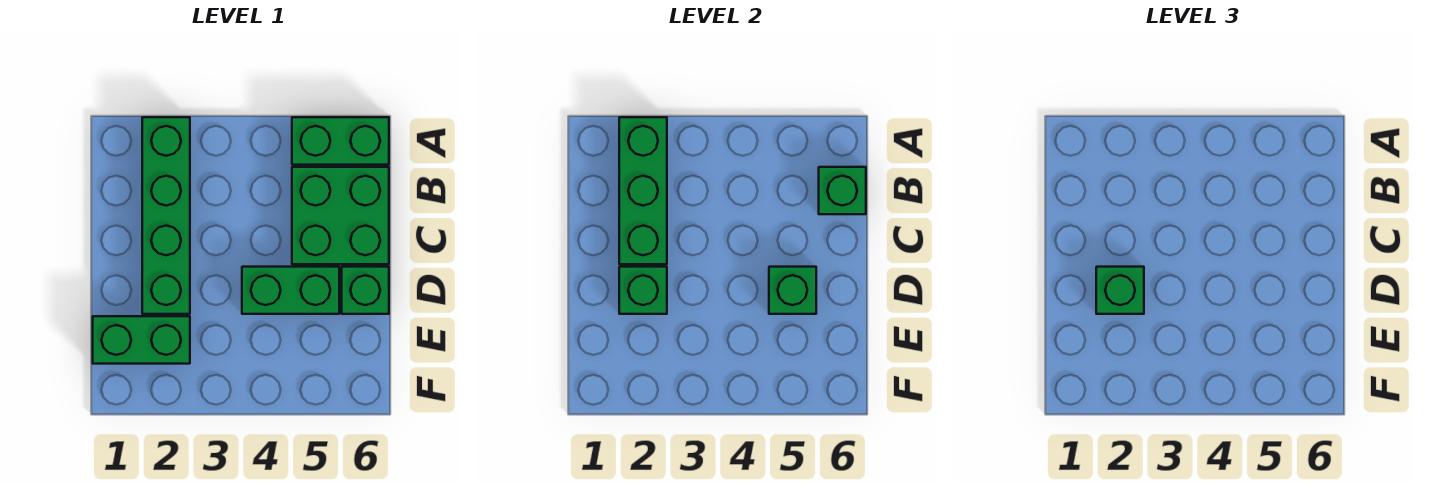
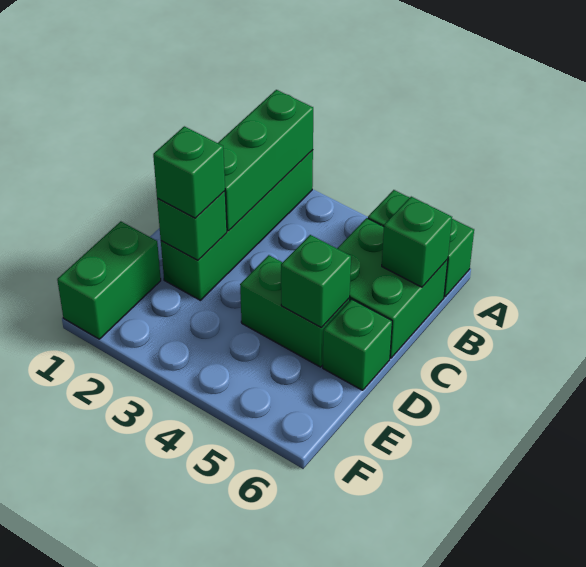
green 1x2 brick [93,316,190,364] -> green 1x2 brick turned to [57,221,161,339]

